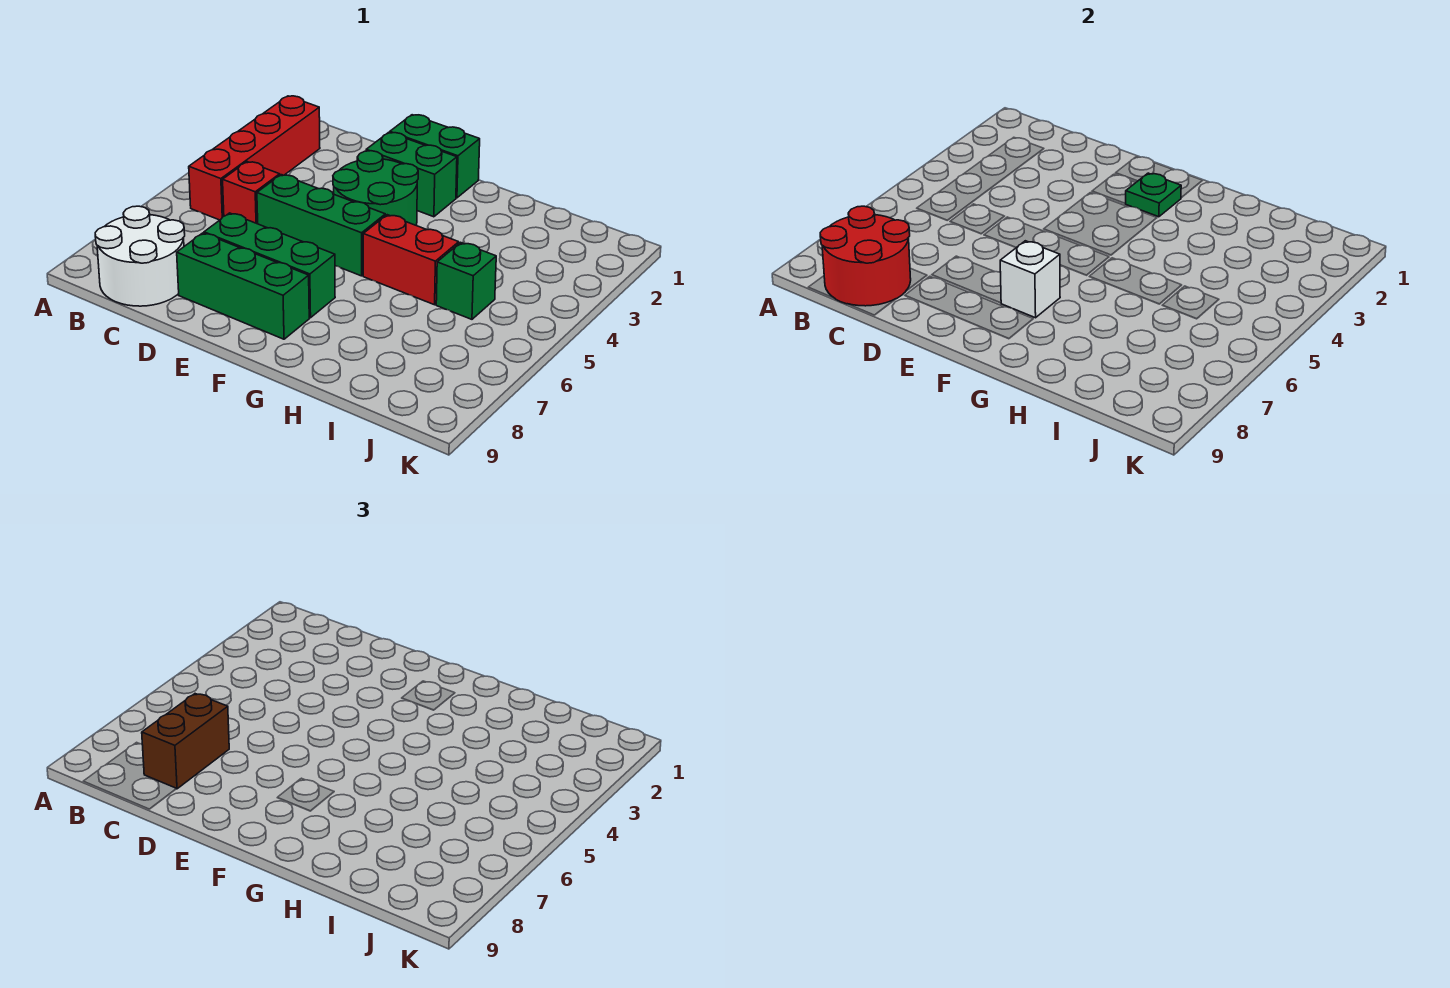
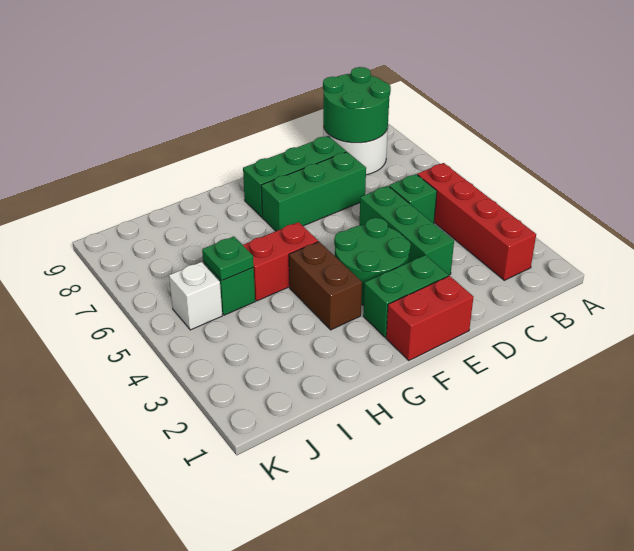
red 2x2 round brick [820,206,911,306] -> green 2x2 round brick [323,67,391,143]
red 1x1 brick [223,162,280,224] -> green 1x1 brick [389,174,437,223]
brown 1x2 brick [142,694,229,789] -> brown 1x2 brick moved to [289,242,362,330]
green 1x3 brick [257,175,385,276] -> green 1x3 brick turned to [359,186,454,276]
green 1x2 brick [390,115,480,198] -> red 1x2 brick [386,276,473,361]
green 1x1 plate [1126,173,1181,217] -> green 1x1 plate moved to [202,236,254,281]
white 1x1 brick [1000,241,1060,318] -> white 1x1 brick moved to [169,262,222,330]

